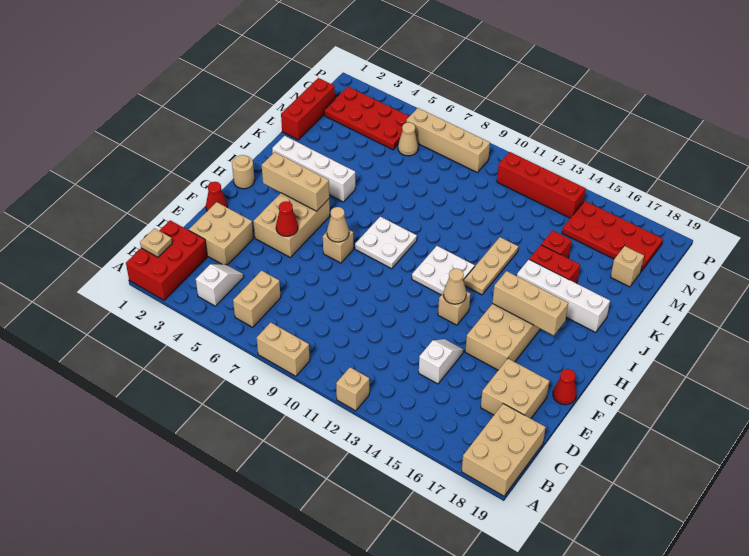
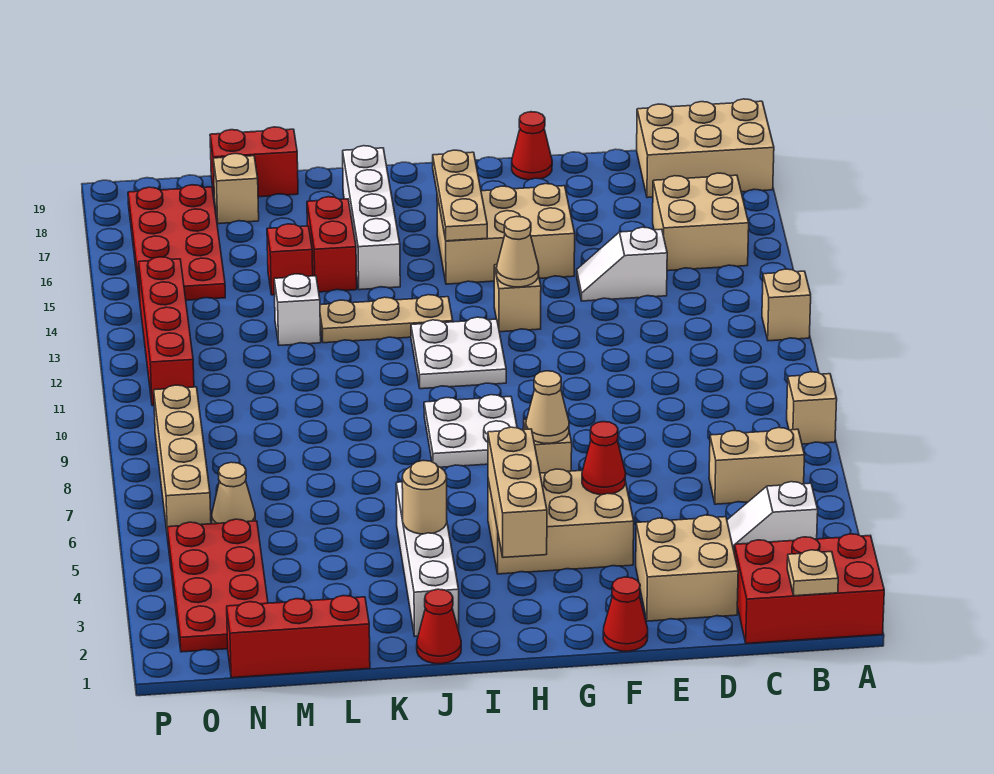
tan 1x2 brick [257,322,310,376] -> tan 1x1 brick [787,372,837,444]
tan 2x2 brick [481,359,549,418] -> tan 2x2 brick moved to [653,173,749,271]
tan 1x1 round brick [232,155,255,189] -> tan 1x1 round brick moved to [402,461,447,534]
tan 1x3 brick [492,271,568,336] -> tan 1x3 plate [433,150,487,241]
none -> red 1x1 cone [417,589,461,664]
none -> white 1x1 brick [274,274,321,345]
none -> red 1x2 brick [210,127,298,197]

